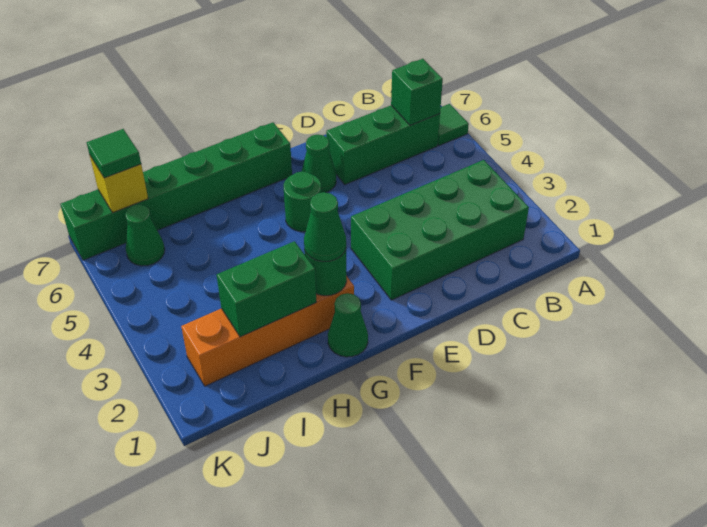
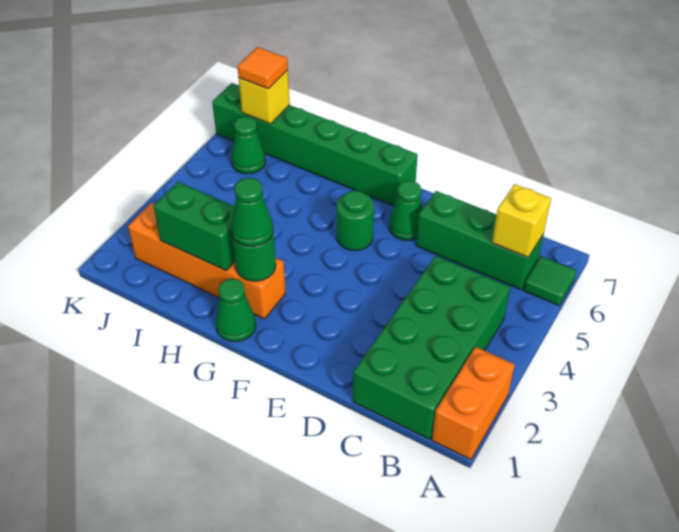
none -> orange 1x2 brick [432,347,515,460]
green 2x4 brick [351,160,529,300] -> green 2x4 brick turned to [353,256,510,440]
green 1x1 brick [391,59,443,125] -> yellow 1x1 brick [492,184,551,257]
green 1x1 tile [87,129,141,178] -> orange 1x1 tile [237,47,288,89]

